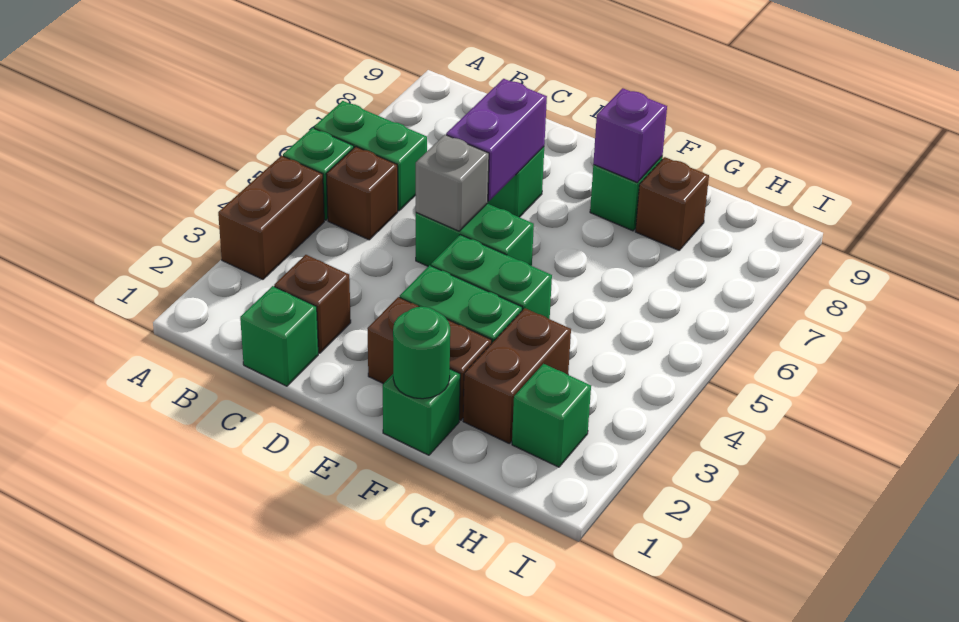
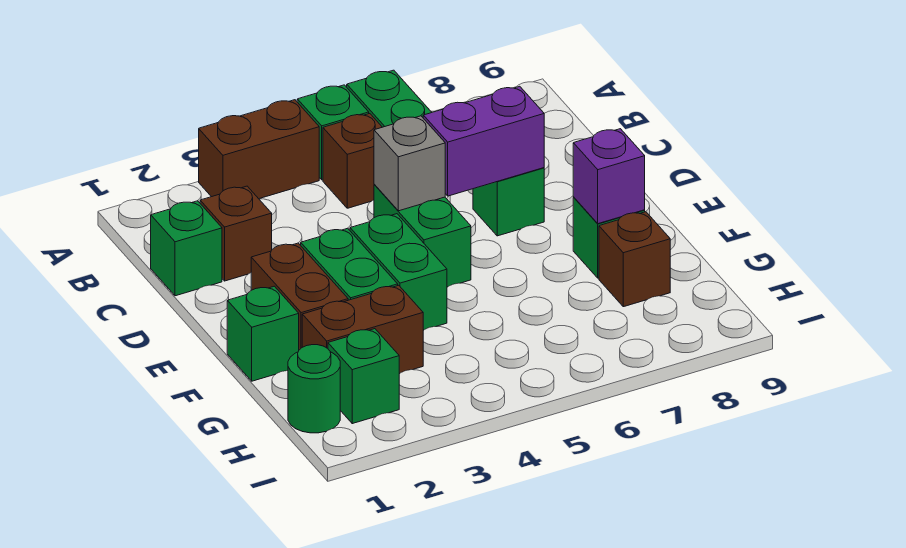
green 1x1 round brick [393,307,450,399] -> green 1x1 round brick moved to [288,345,340,433]

